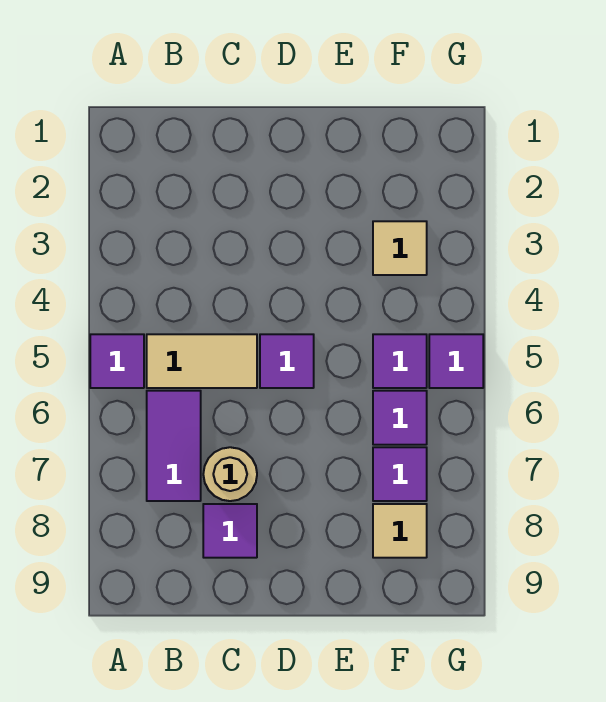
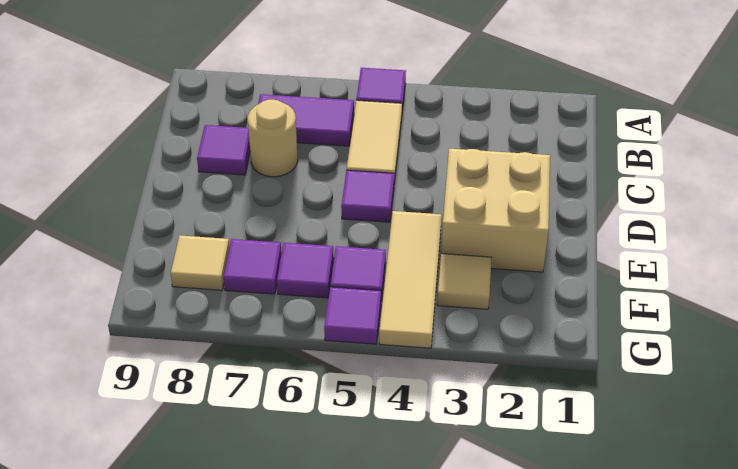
none -> tan 2x2 brick [441,149,550,272]
none -> tan 1x3 tile [379,211,442,348]

